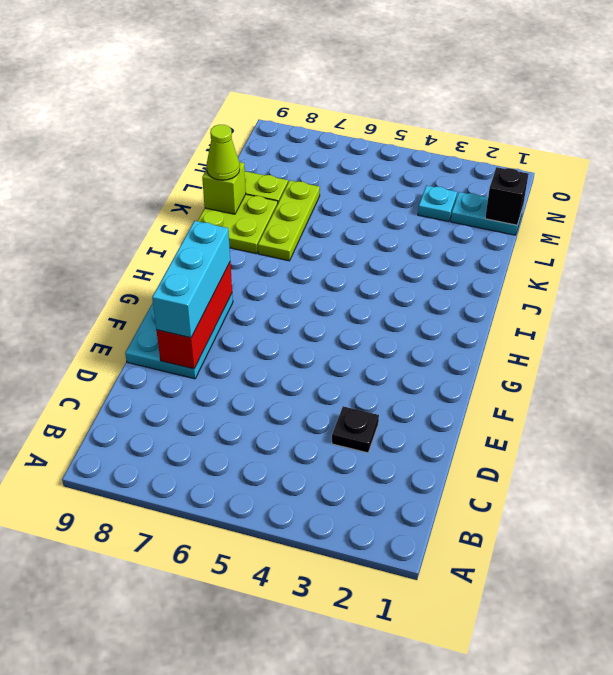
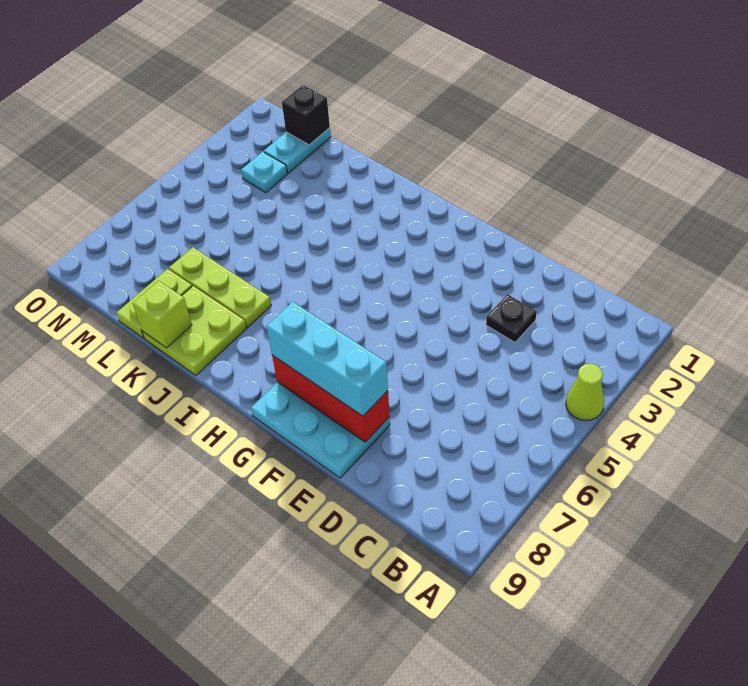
lime 1x1 cone [207,125,240,180] -> lime 1x1 cone moved to [566,364,604,421]

